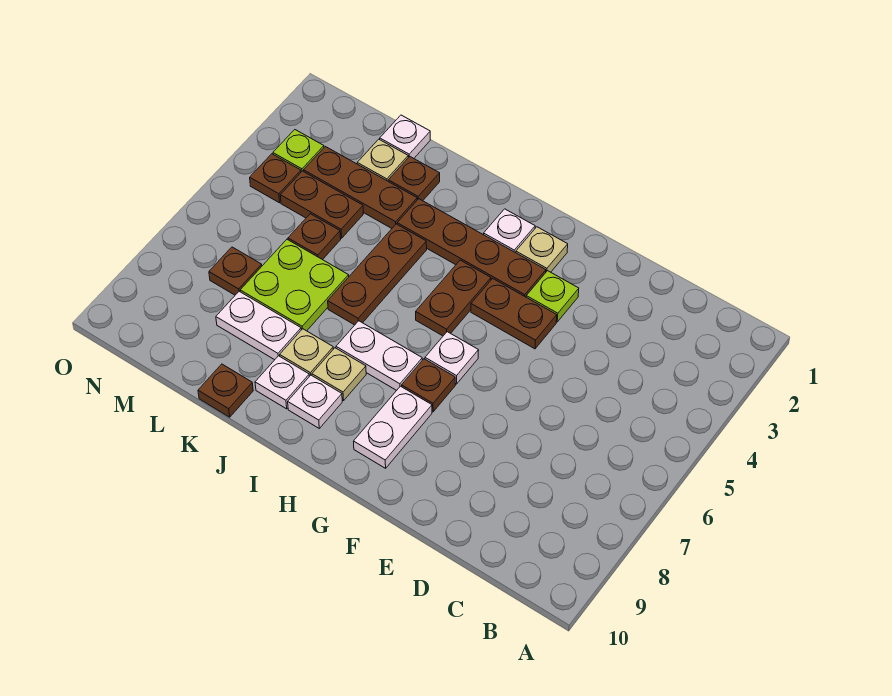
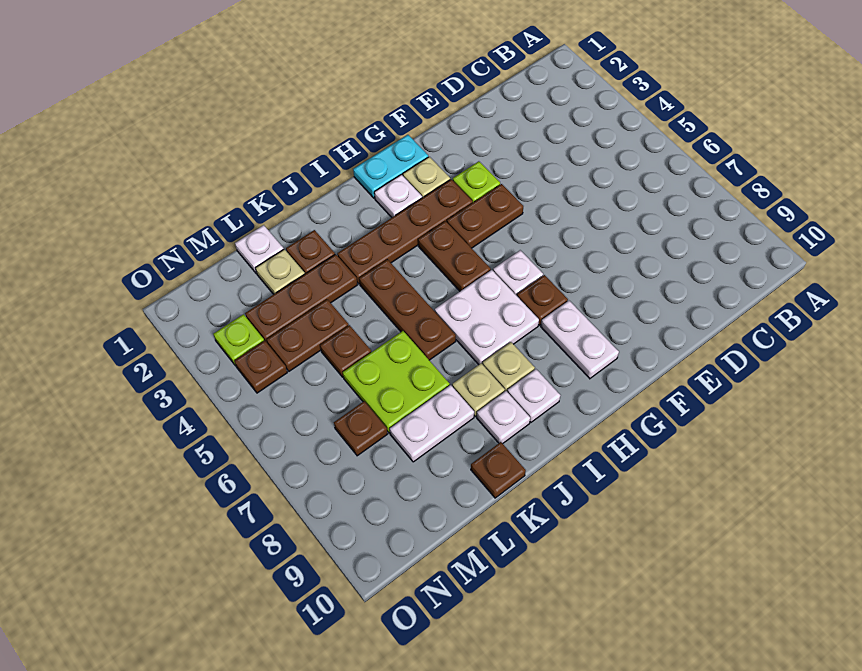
none -> cyan 1x2 plate [353,135,428,198]
white 1x2 plate [336,321,422,390] -> white 2x2 plate [435,270,539,365]

